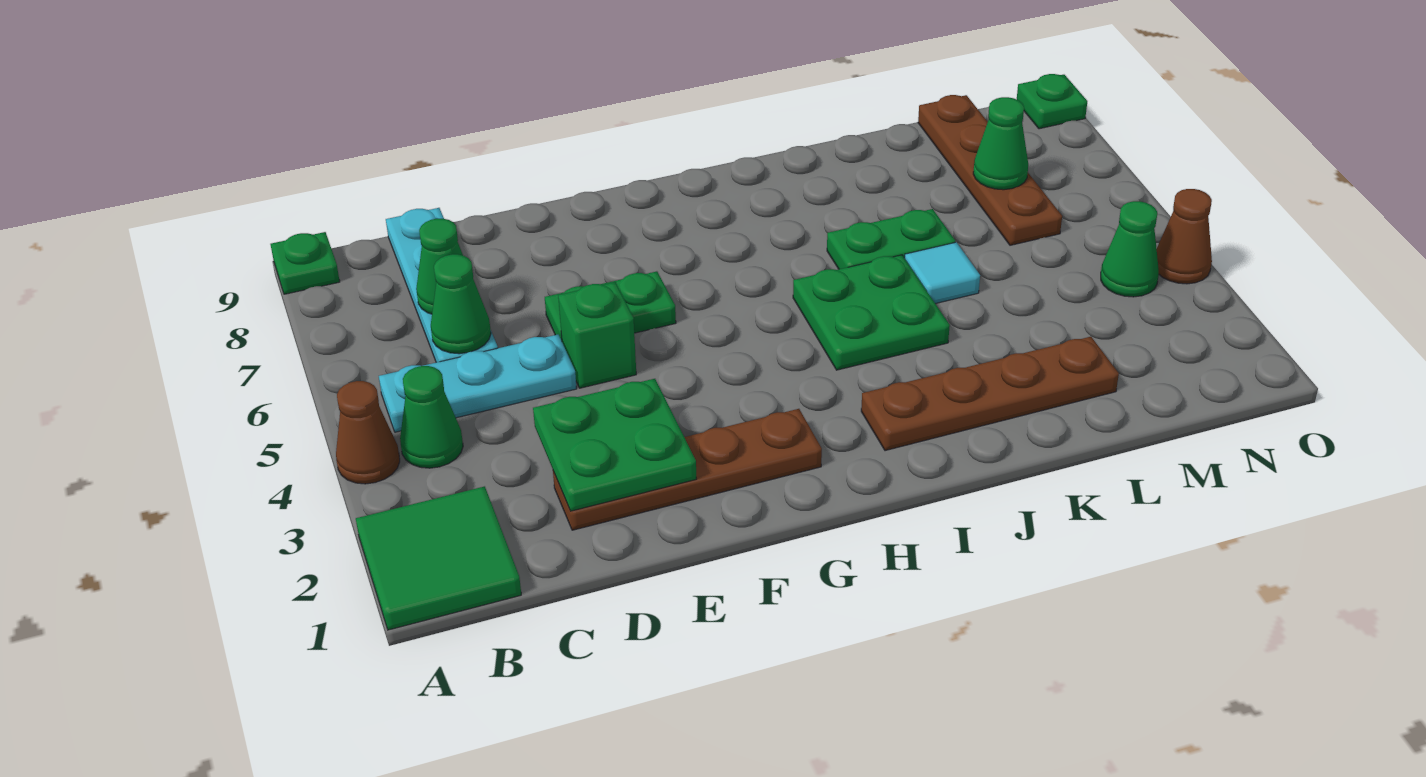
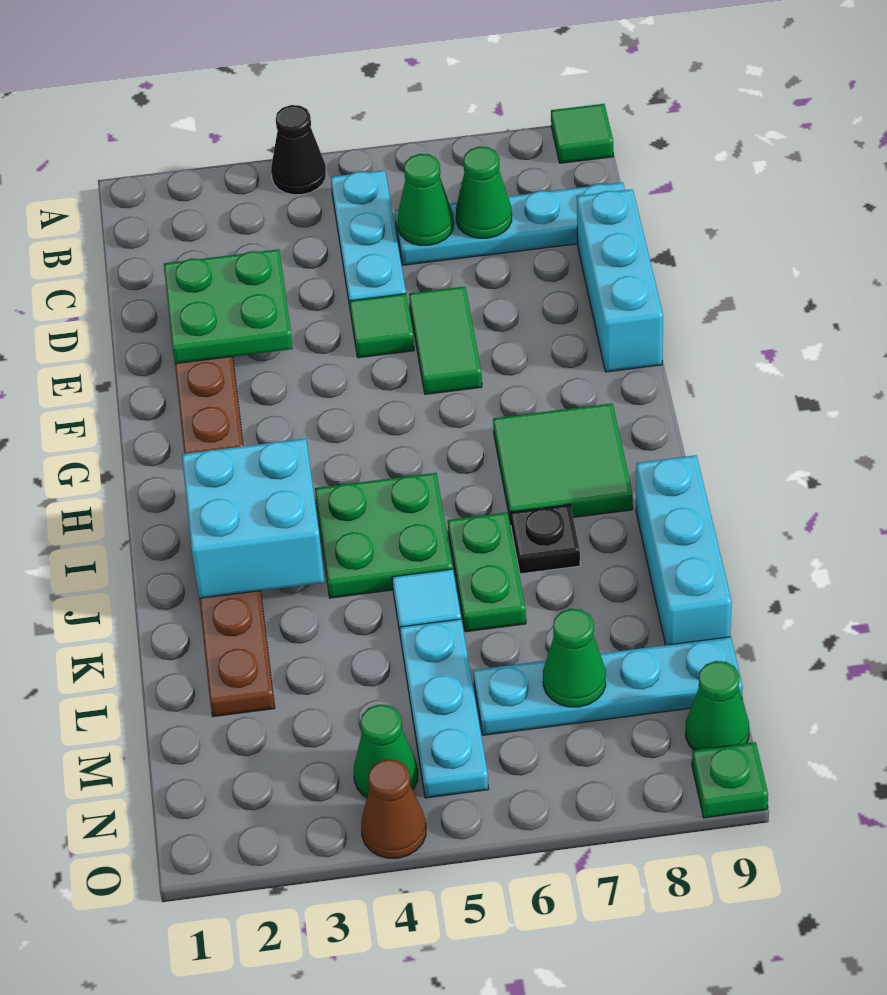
green 2x2 tile [356,486,521,630] -> green 2x2 tile moved to [493,404,633,523]
brown 1x1 cone [336,381,400,484] -> black 1x1 cone [271,105,326,195]
green 1x1 plate [270,232,340,294] -> green 1x1 tile [551,104,613,163]
green 1x1 cone [400,366,463,468] -> green 1x1 cone moved to [686,661,749,750]
none -> cyan 1x3 brick [577,189,663,372]
green 1x1 brick [558,282,636,388] -> green 1x1 tile [350,294,414,358]
green 1x2 plate [545,271,676,341] -> green 1x2 tile [409,287,482,394]
none -> cyan 2x2 brick [182,439,324,598]
none -> black 1x1 plate [511,504,580,574]
none -> cyan 1x3 brick [636,455,732,645]
none -> cyan 1x3 plate [400,619,489,798]
brown 1x4 plate [918,95,1062,245] -> cyan 1x4 plate [473,637,743,735]

